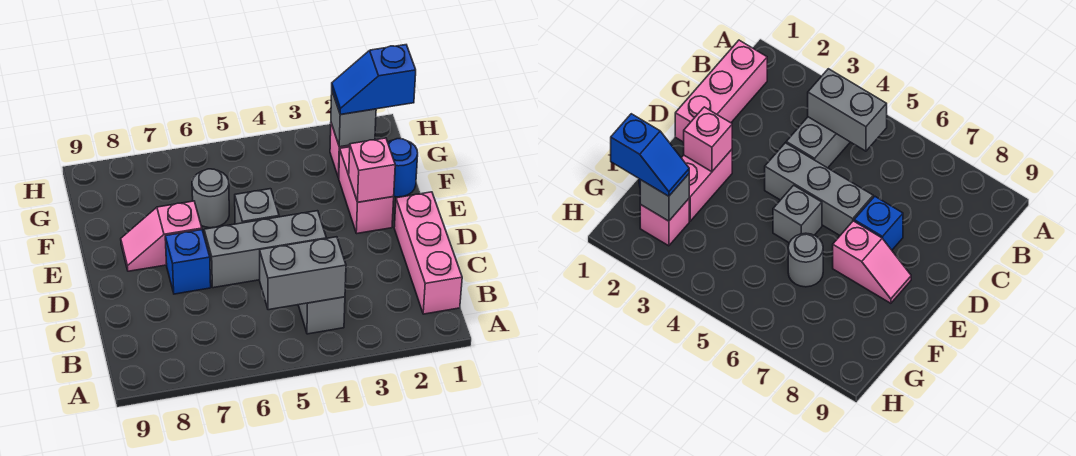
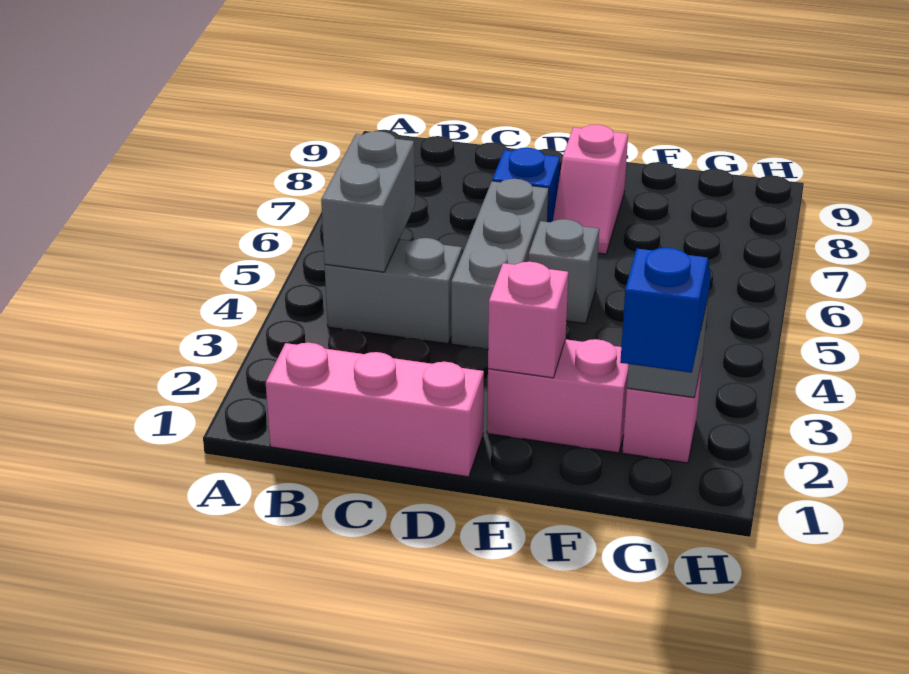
pink 1x2 slope [121,201,202,271] -> pink 1x2 slope turned to [553,125,628,254]
blue 1x1 round brick [388,139,418,197] -> none
grey 1x1 round brick [192,169,229,228] -> none

